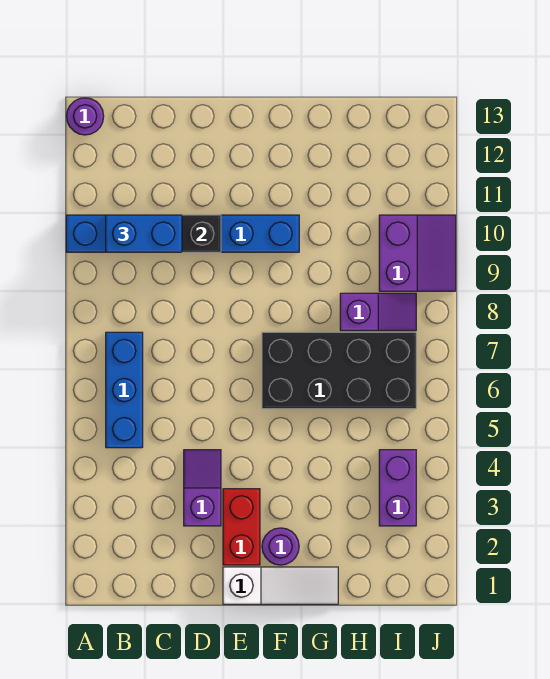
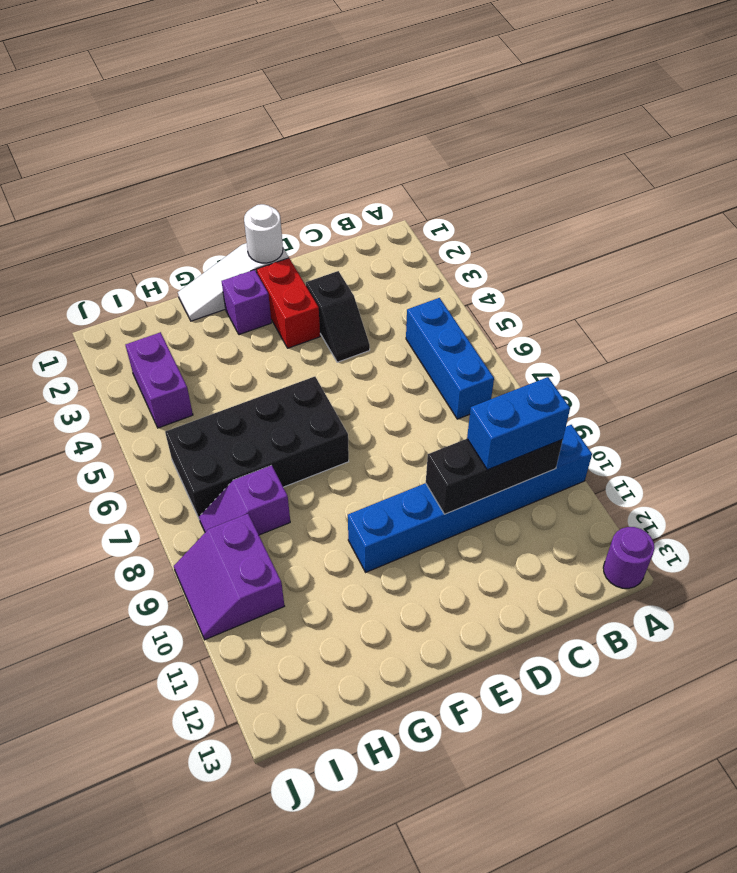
purple 1x2 slope [184,450,221,526] -> black 1x2 slope [306,271,370,362]
none -> white 1x1 round brick [244,204,283,263]
purple 1x1 round brick [262,528,299,565] -> purple 1x1 brick [222,270,271,335]

